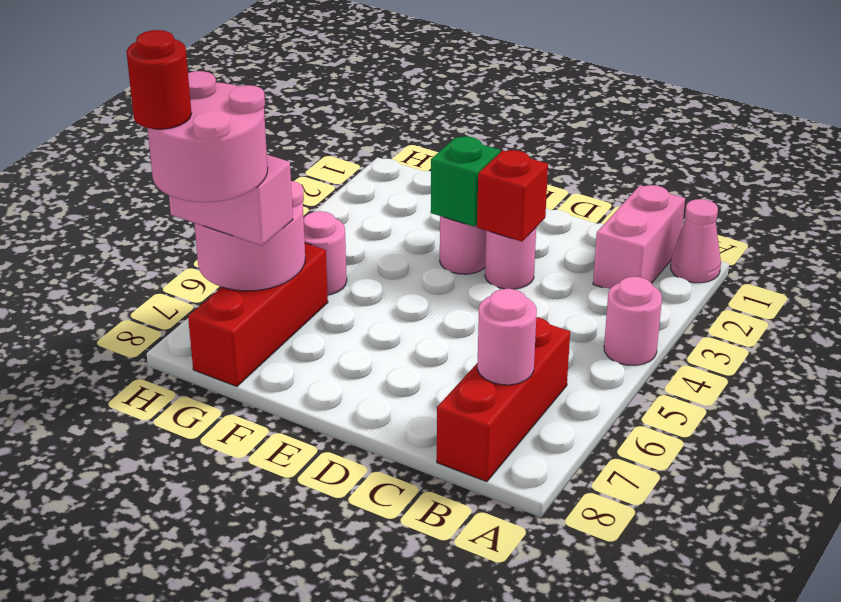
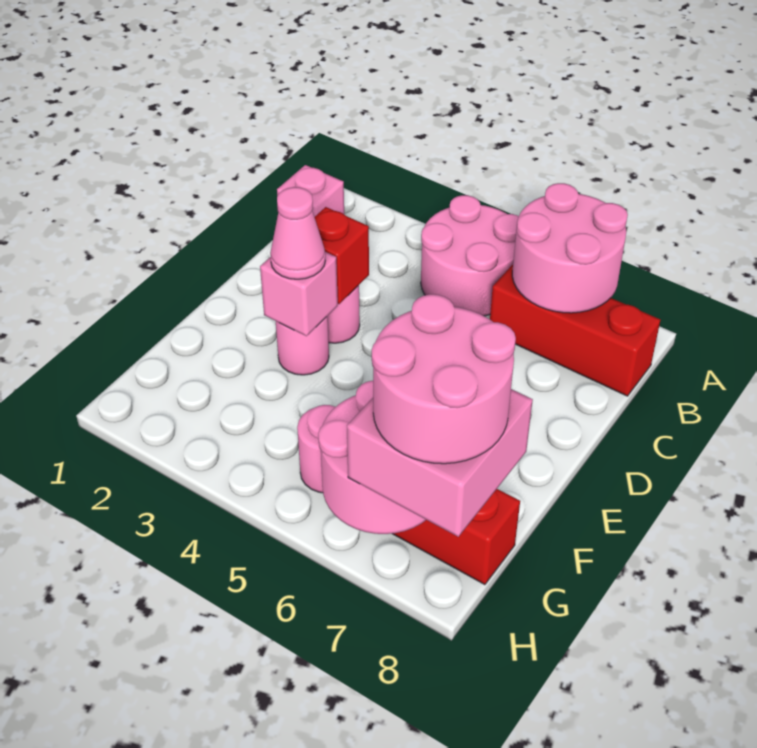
pink 1x1 cone [671,199,721,283] -> pink 1x1 cone moved to [270,187,325,279]
pink 1x1 round brick [604,277,662,365] -> pink 2x2 round brick [421,195,519,316]
pink 1x2 brick [593,185,685,289] -> pink 1x1 brick [277,165,344,217]
pink 1x1 round brick [477,289,537,385] -> pink 2x2 round brick [512,183,628,313]
green 1x1 brick [431,137,500,227] -> pink 1x1 brick [260,252,338,336]
pink 1x2 brick [169,155,293,246] -> pink 2x2 brick [347,389,533,537]
red 1x1 round brick [127,30,192,129] -> none

